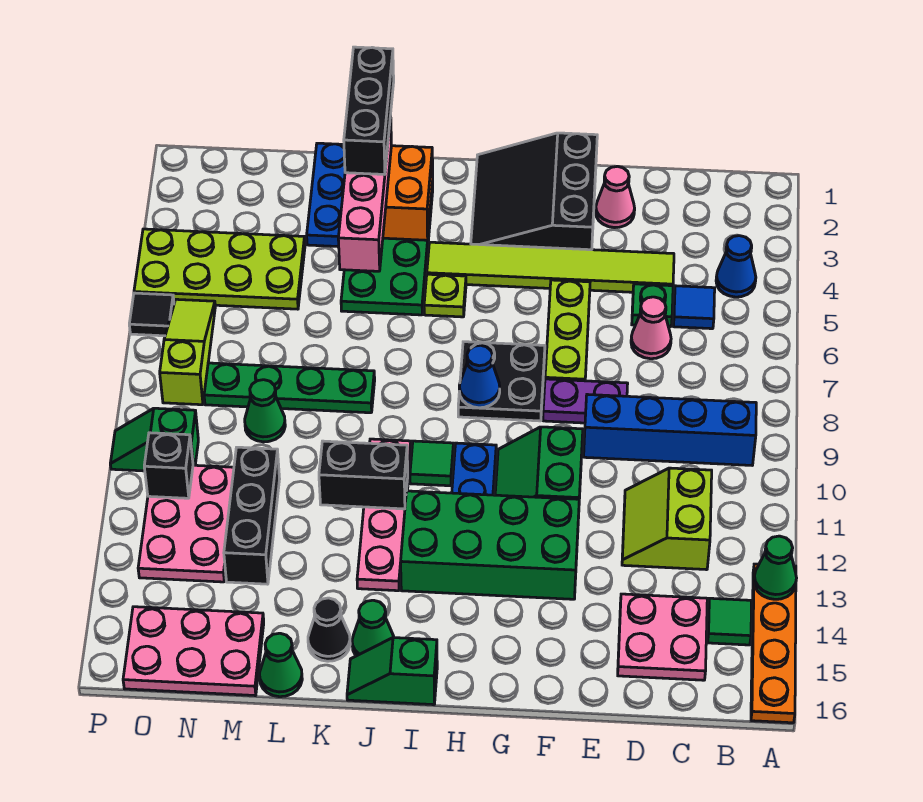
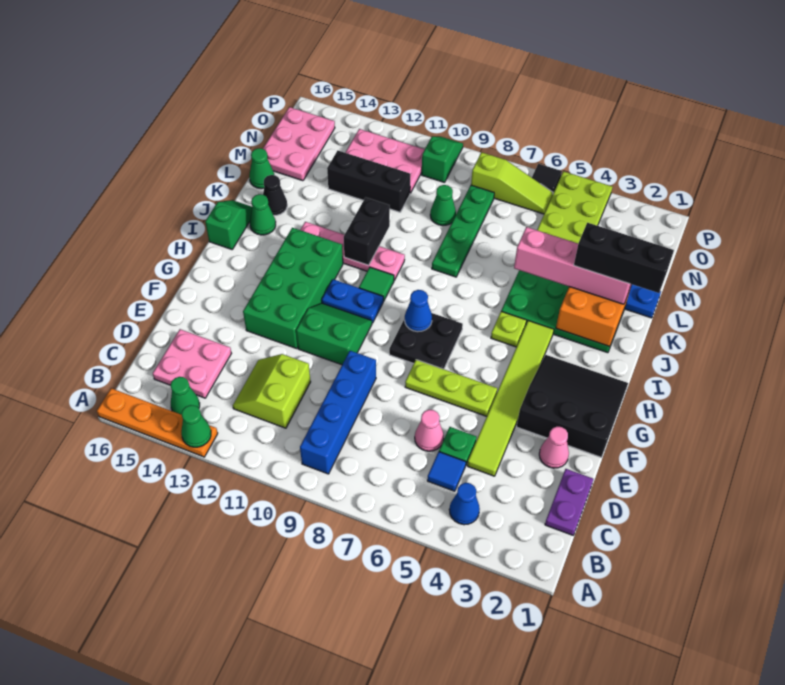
green 1x1 tile [708,598,751,645] -> green 1x1 cone [170,377,200,414]
lime 2x2 slope [622,468,712,570] -> lime 2x2 slope turned to [233,354,311,428]
purple 1x2 plate [543,379,628,423] -> purple 1x2 plate moved to [545,469,594,535]
black 1x1 brick [144,433,193,498] -> none

